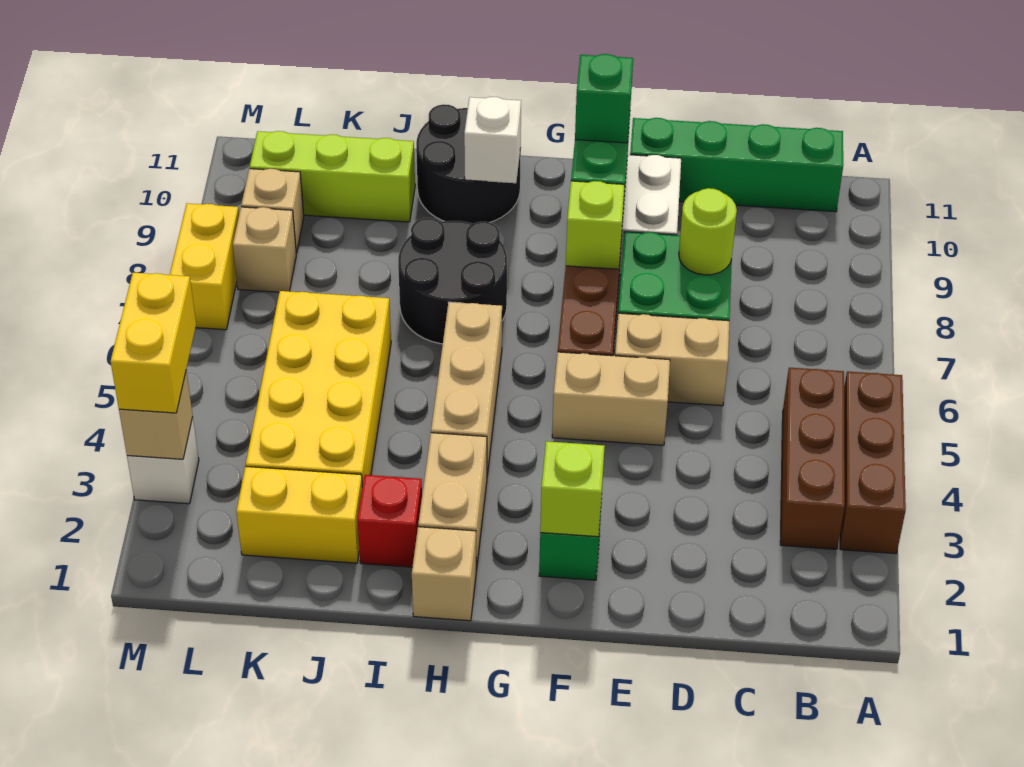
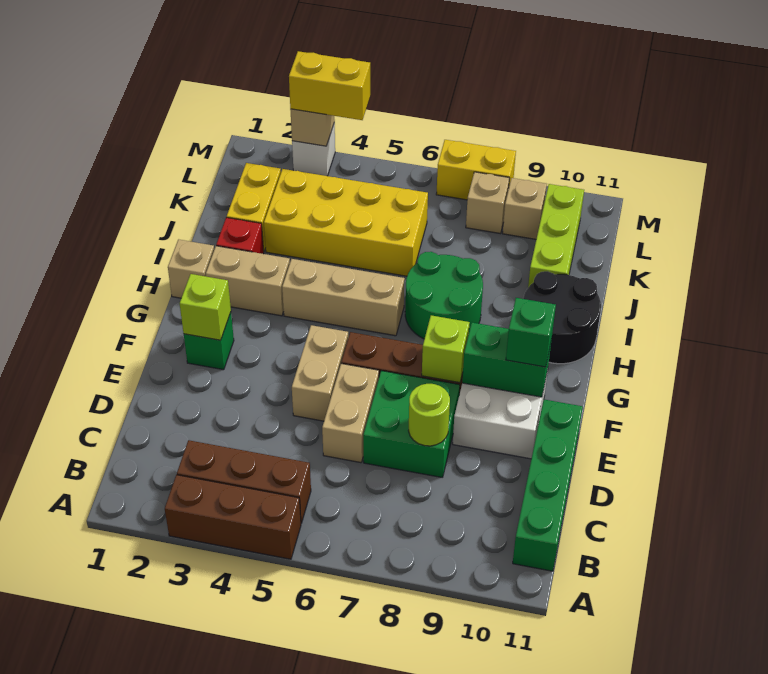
black 2x2 round brick [398,218,507,344] -> green 2x2 round brick [405,252,483,339]
white 1x1 brick [464,97,521,183] -> none

